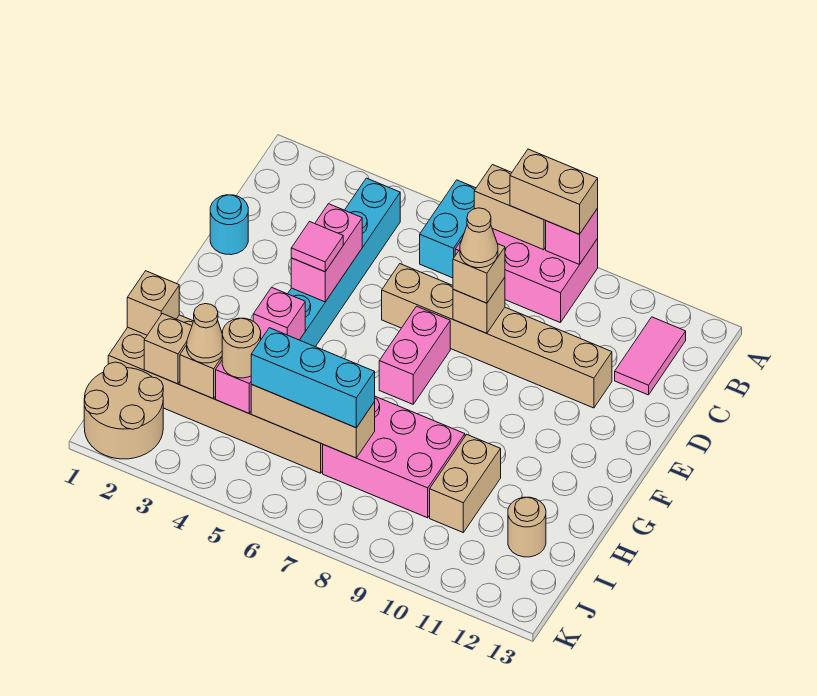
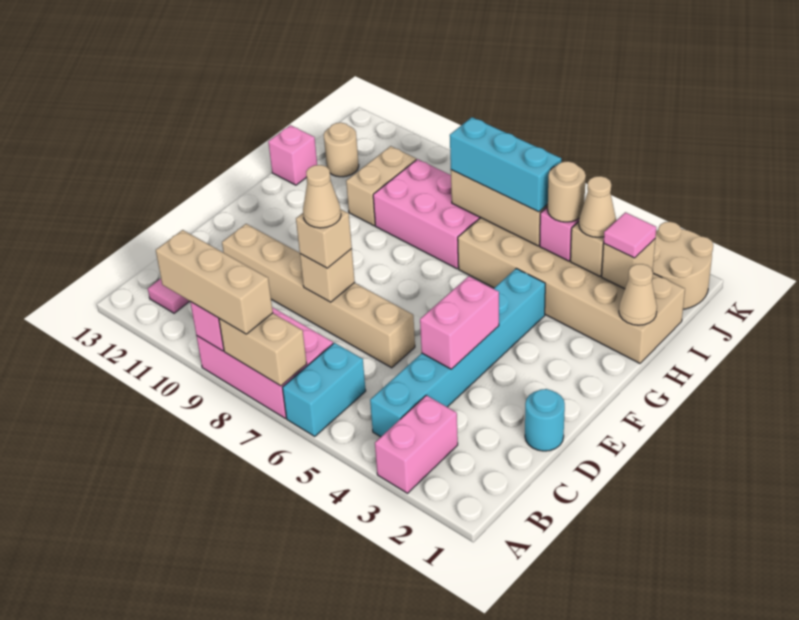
tan 1x2 brick [510,149,598,234] -> tan 1x3 brick [156,230,273,334]
pink 1x1 tile [291,222,343,272] -> pink 1x1 tile moved to [604,212,656,258]
pink 1x2 brick [379,306,450,404] -> pink 1x2 brick moved to [375,395,458,493]
pink 1x1 brick [253,287,305,340] -> pink 1x1 brick moved to [268,125,317,185]
tan 1x1 brick [127,271,179,335] -> tan 1x1 cone [619,264,657,325]

